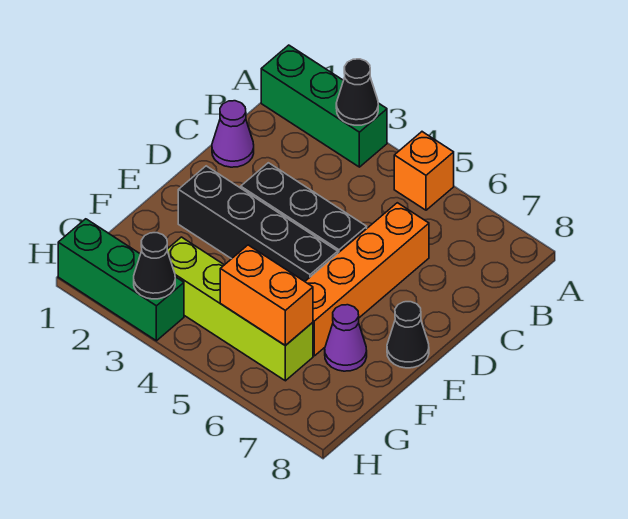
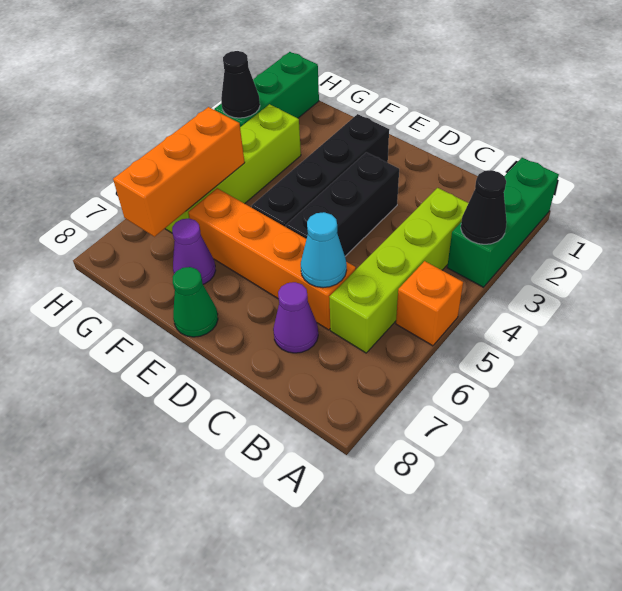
none -> lime 1x4 brick [330,188,468,353]
purple 1x1 cone [212,101,254,167] -> purple 1x1 cone moved to [273,282,318,353]
none -> cyan 1x1 cone [301,212,347,288]
black 1x1 cone [387,302,429,368] -> green 1x1 cone [173,267,218,337]
orange 1x2 brick [220,245,313,346] -> orange 1x3 brick [113,107,245,237]

